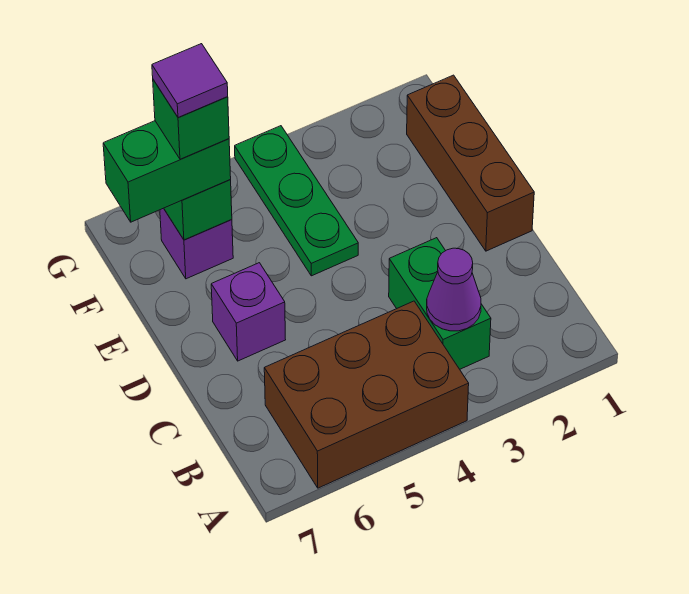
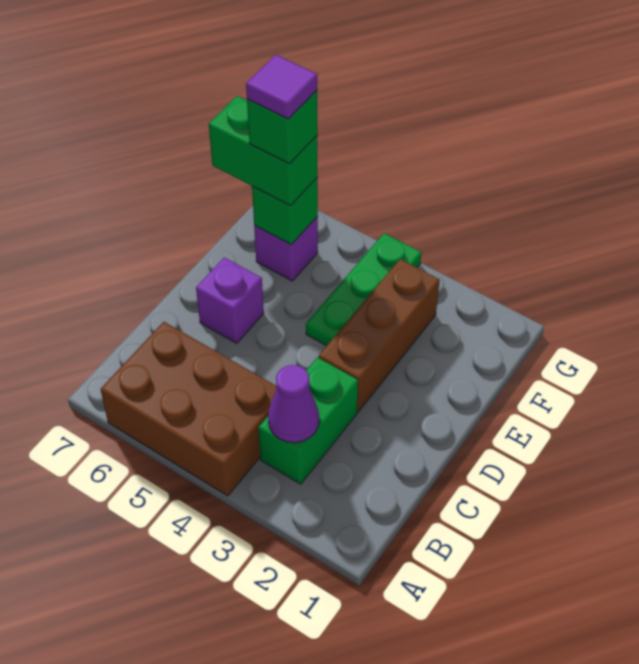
brown 1x3 brick [407,75,534,251] -> brown 1x3 brick moved to [319,259,440,412]

